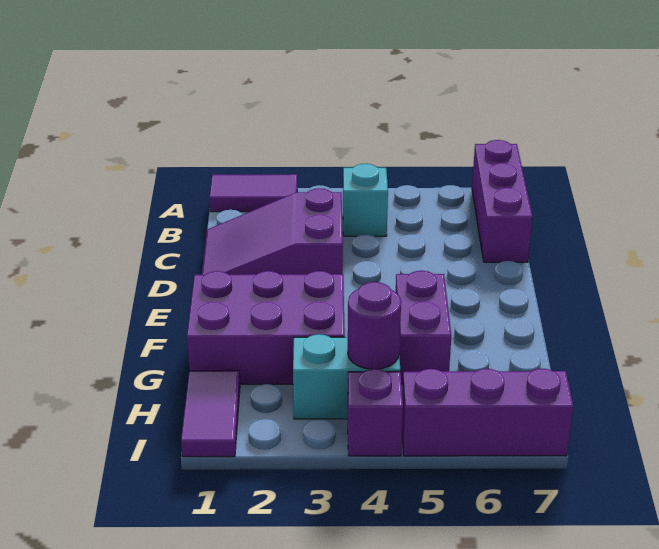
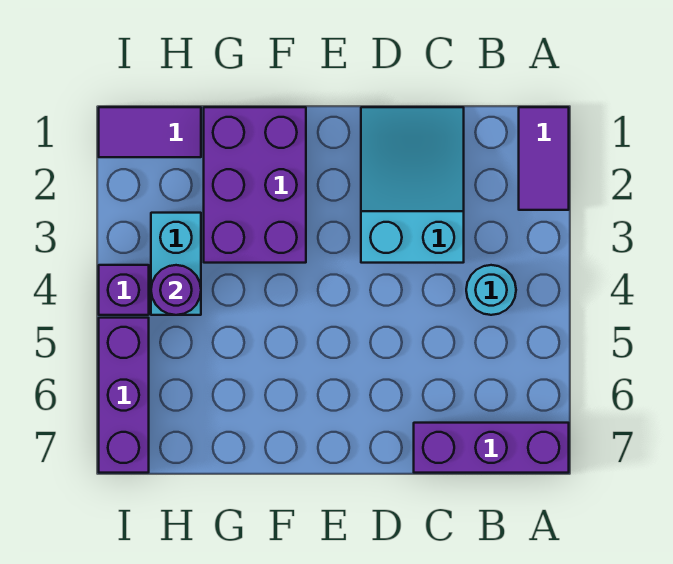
cyan 1x1 brick [343,164,388,236] -> cyan 1x1 round brick [466,265,516,315]
purple 2x3 slope [202,188,343,275] -> cyan 2x3 slope [361,107,464,263]
purple 1x2 brick [396,271,451,384] -> none

